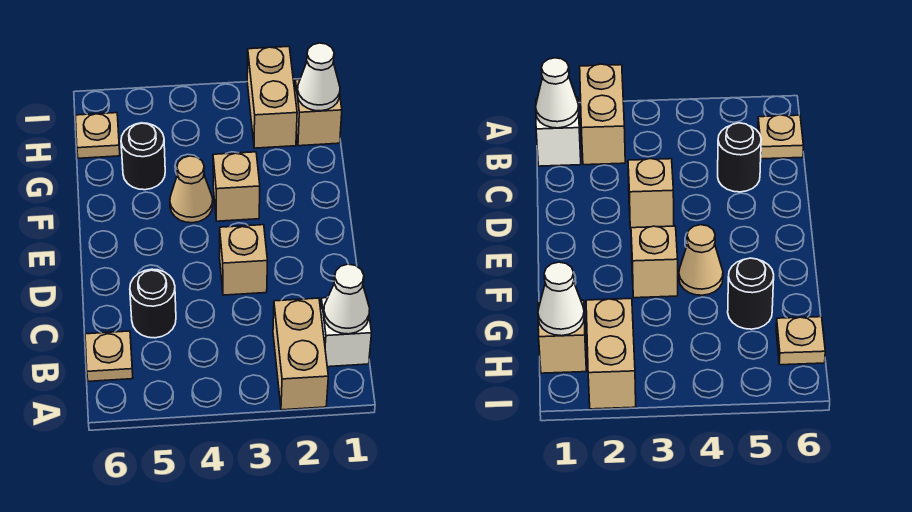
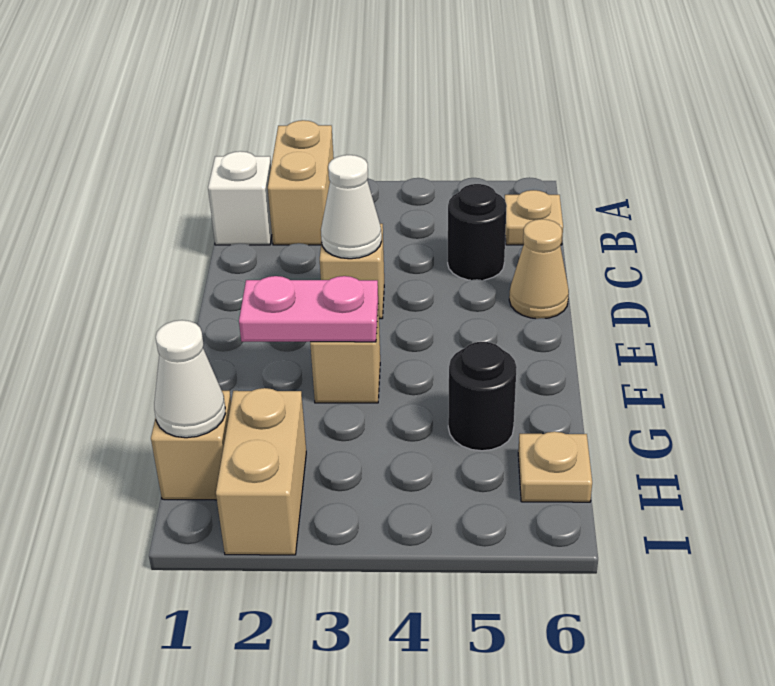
white 1x1 cone [324,264,370,334] -> white 1x1 cone moved to [321,155,382,259]
none -> pink 1x2 plate [239,276,378,342]
tan 1x1 cone [170,156,213,223] -> tan 1x1 cone moved to [509,219,569,319]

